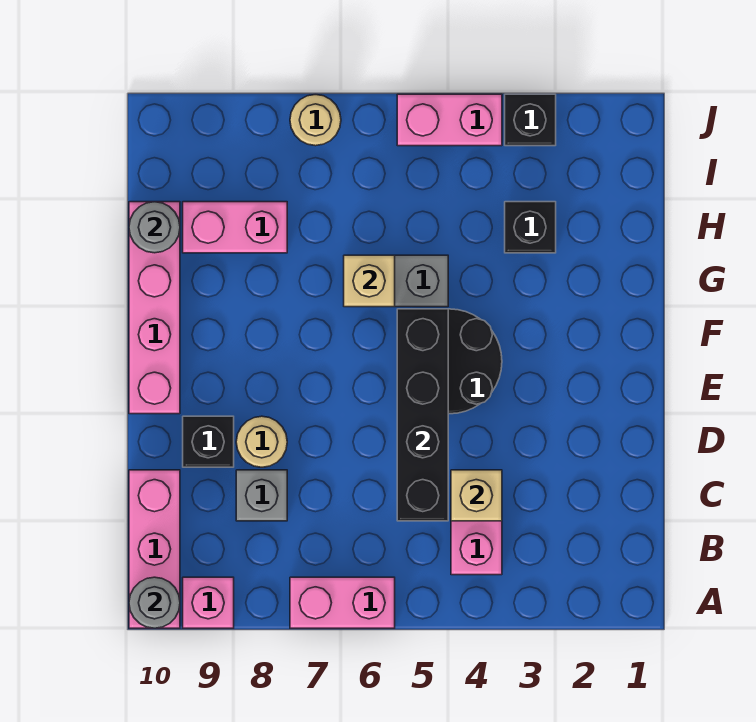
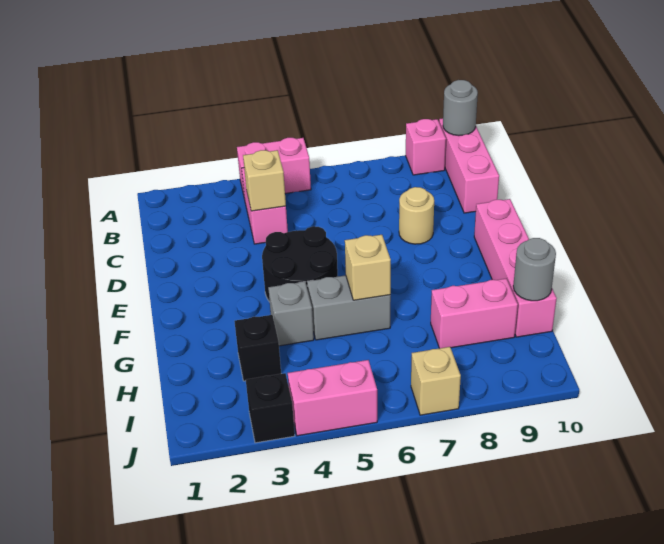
pink 1x2 brick [290,577,395,628] -> pink 1x2 brick moved to [237,138,311,195]
black 1x4 brick [397,309,448,521] -> none
grey 1x1 brick [236,470,287,521] -> grey 1x1 brick moved to [268,282,314,346]
black 1x1 brick [183,416,234,467] -> none
tan 1x1 round brick [290,95,341,146] -> tan 1x1 brick [411,347,461,415]

